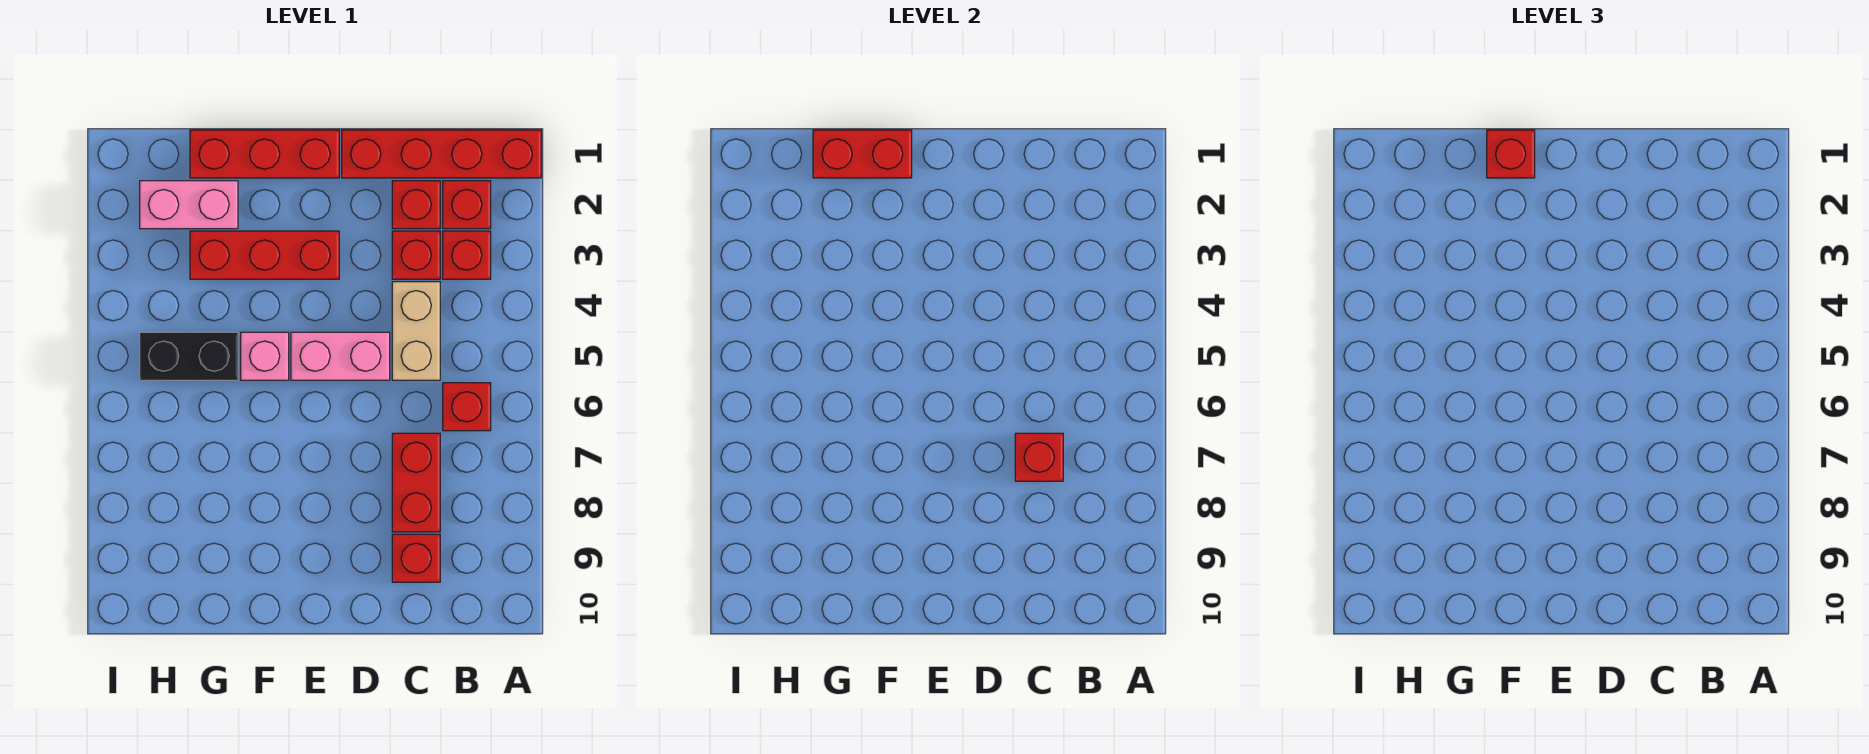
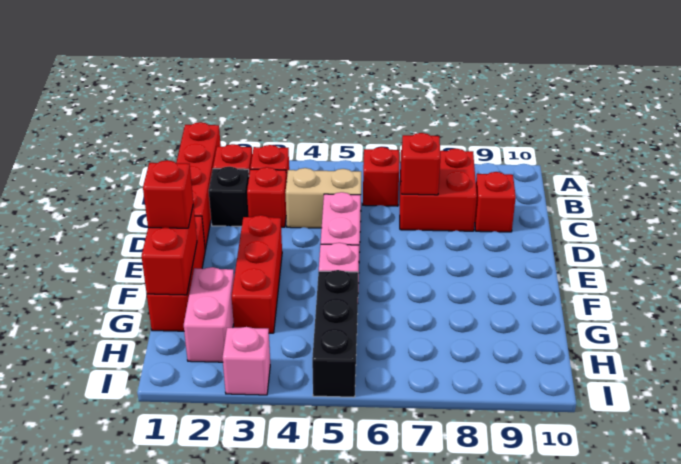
red 1x1 brick [392,181,440,229] -> black 1x1 brick [209,167,249,226]
red 1x2 brick [392,433,440,532] -> red 2x2 brick [400,149,477,231]
black 1x2 brick [140,332,238,380] -> black 1x3 brick [312,270,358,397]
none -> pink 1x1 brick [223,327,270,395]

